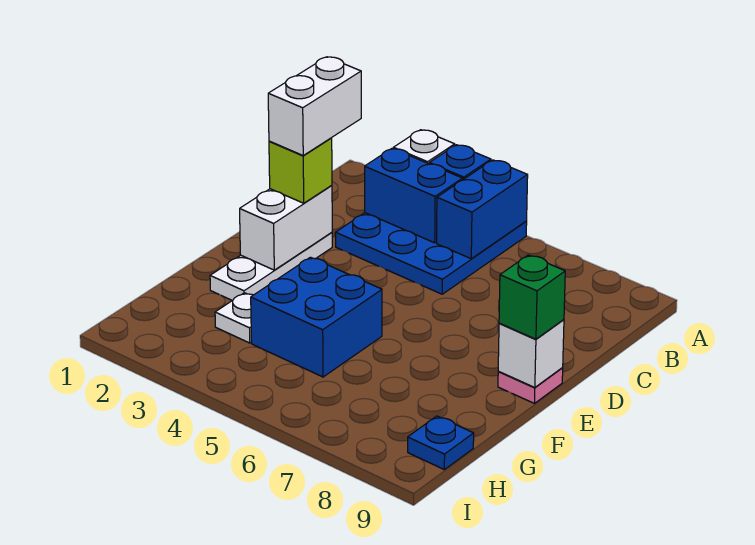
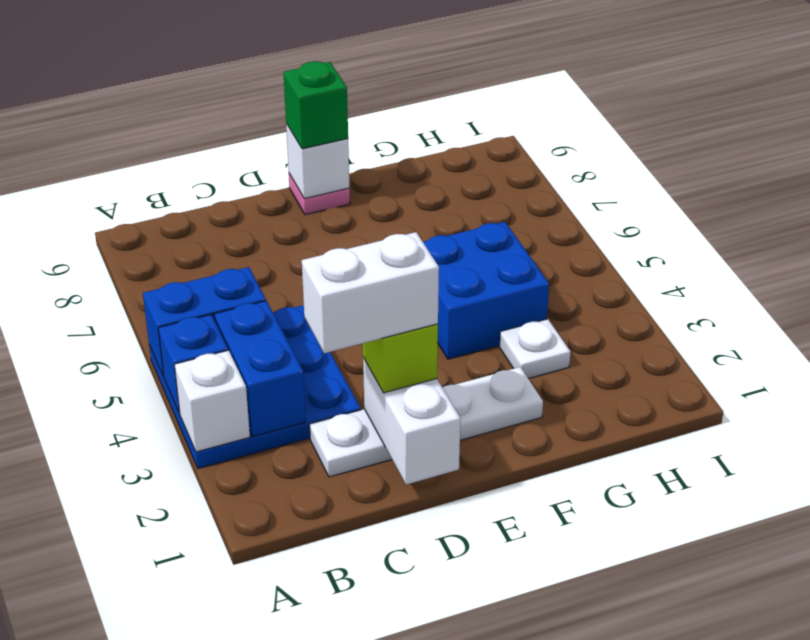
white 1x3 plate [210,232,332,300] -> white 1x4 plate [309,367,543,477]
white 1x2 brick [240,185,332,270] -> white 1x2 brick turned to [363,358,461,485]
blue 1x1 plate [408,416,474,469] -> none

